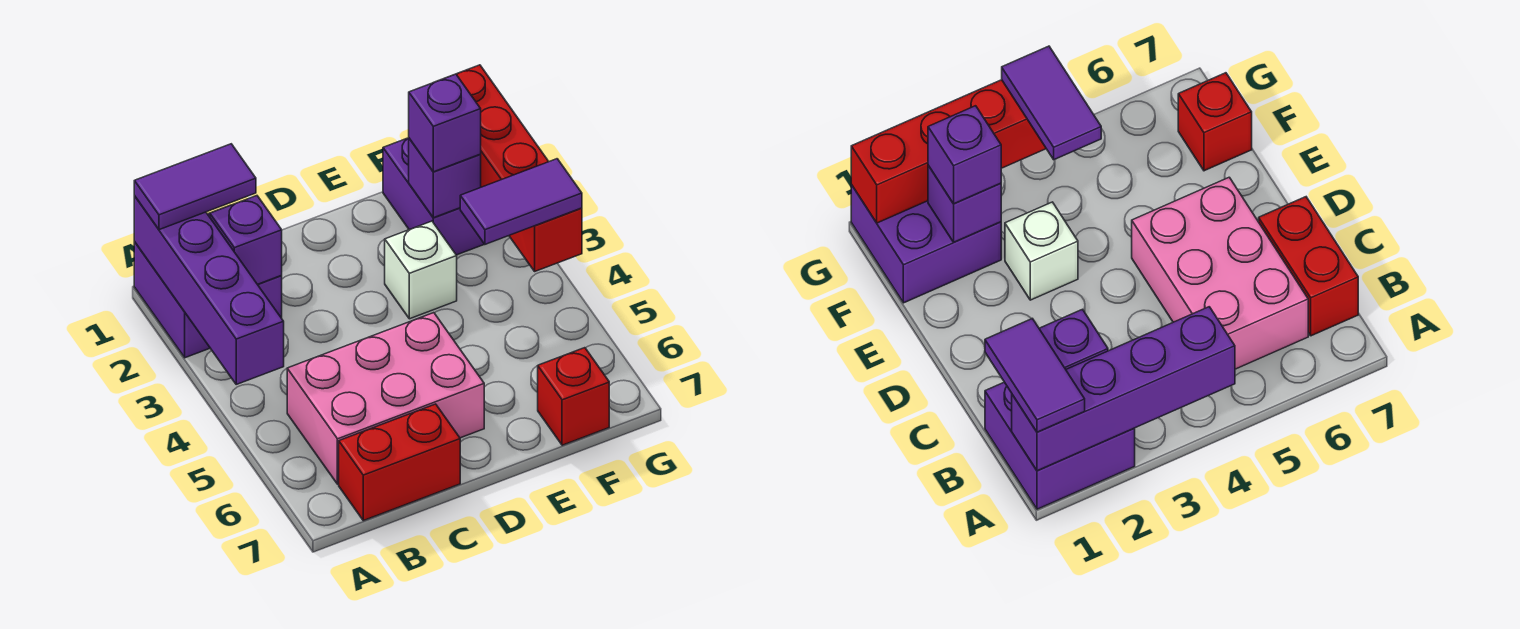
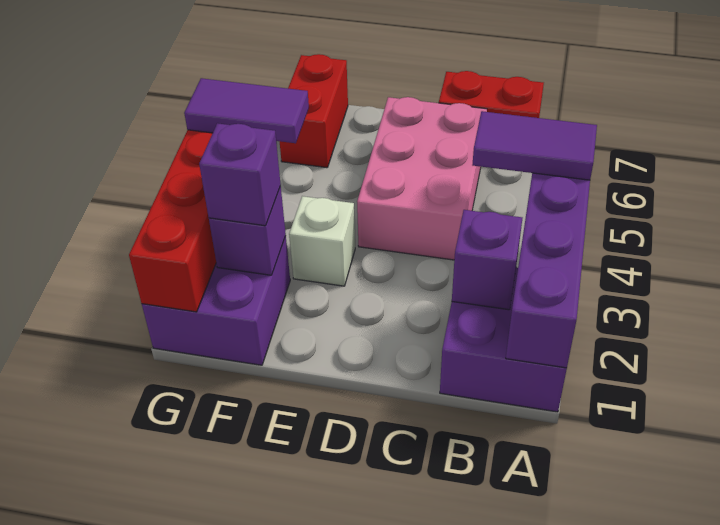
purple 1x2 tile [134,144,256,230] -> purple 1x2 tile moved to [472,111,597,180]
pink 2x3 brick [287,313,484,484] -> pink 2x3 brick turned to [357,97,487,260]
red 1x1 brick [538,348,609,445] -> red 1x2 brick [279,54,348,168]

